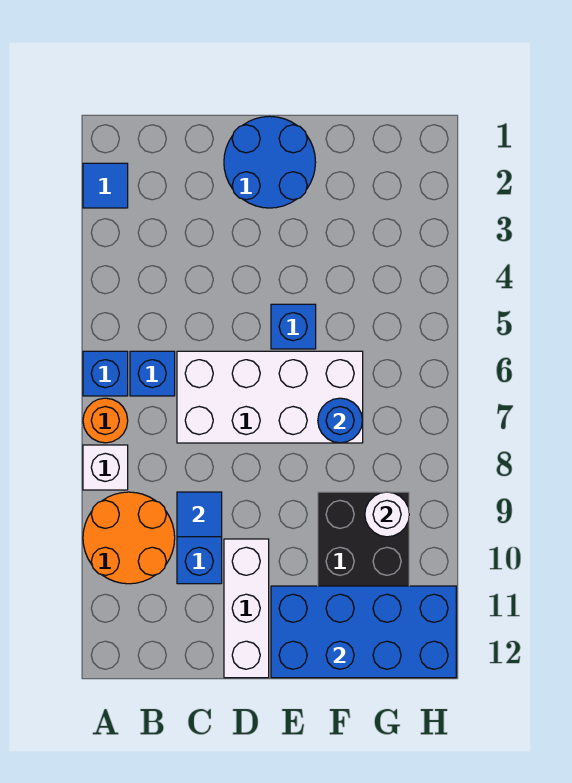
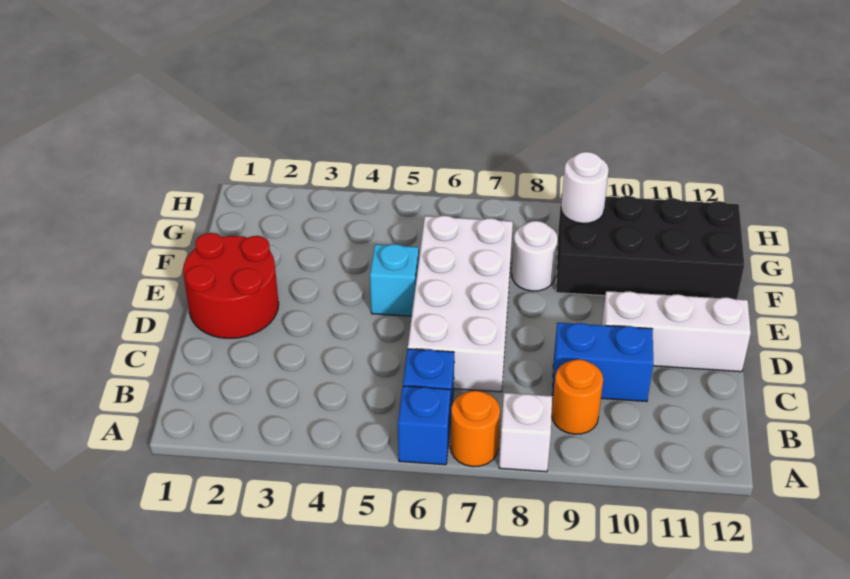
blue 1x1 tile [83,163,128,208] -> none
orange 2x2 round brick [83,492,175,584] -> orange 1x1 round brick [552,359,603,434]
blue 1x1 tile [177,492,222,537] -> none
blue 2x2 round brick [224,116,316,208] -> red 2x2 round brick [183,233,279,338]
blue 1x1 brick [271,304,316,349] -> cyan 1x1 brick [370,244,419,316]
blue 2x4 brick [271,586,456,678] -> none
blue 1x1 round brick [318,398,362,443] -> none
none -> white 1x1 round brick [512,221,558,291]

